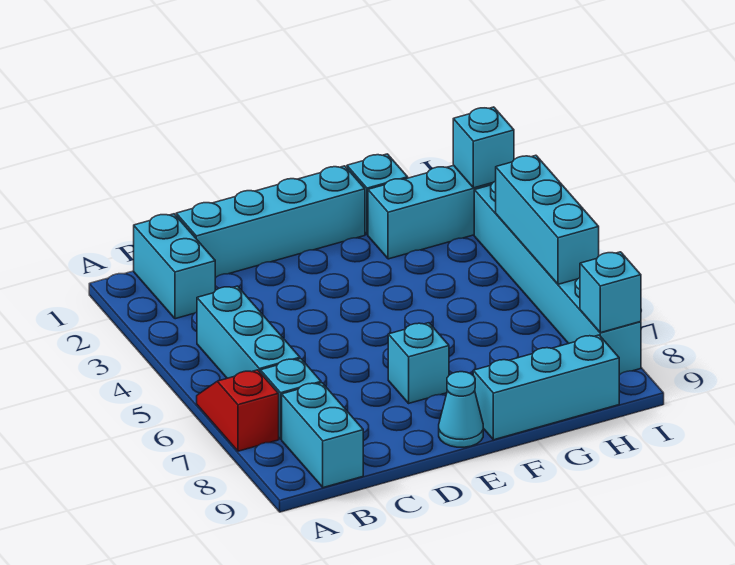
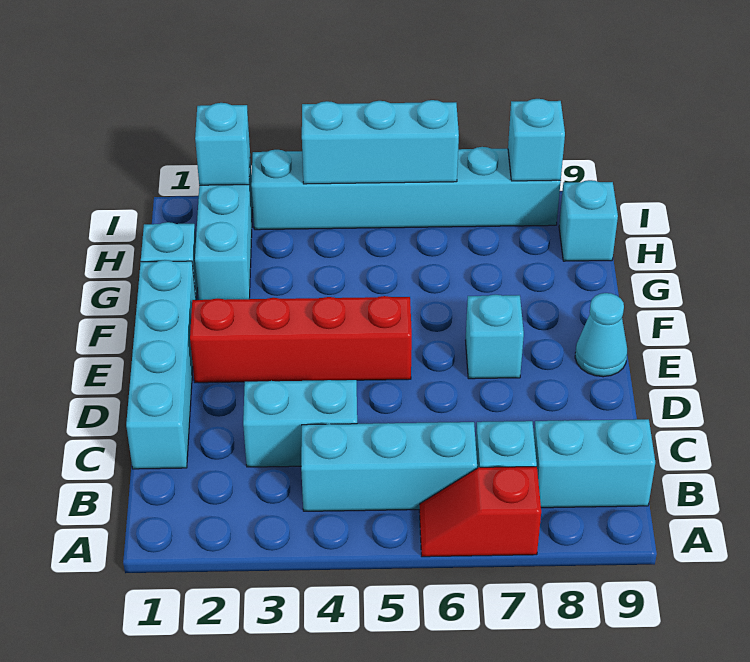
cyan 1x2 brick [134,214,216,319] -> cyan 1x2 brick moved to [243,380,357,467]
none -> red 1x4 brick [190,296,412,383]
cyan 1x3 brick [473,335,619,440] -> cyan 1x1 brick [559,180,618,261]

